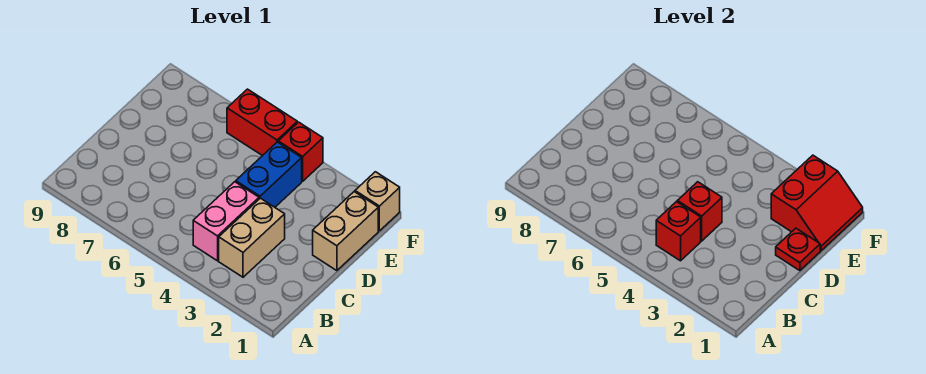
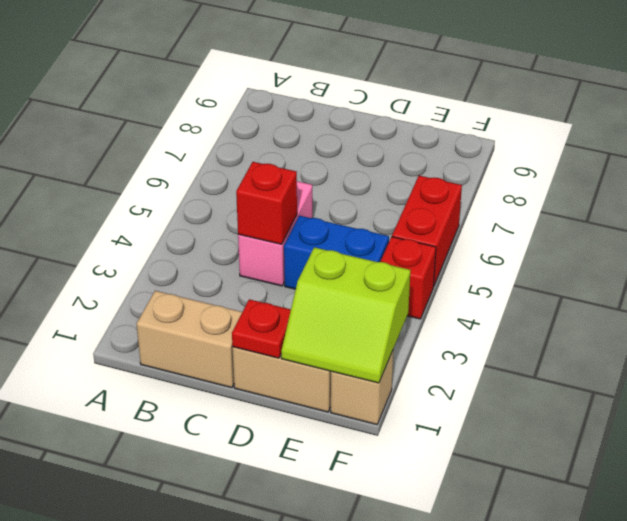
tan 1x2 brick [219,198,285,277] -> tan 1x2 brick moved to [137,291,242,388]
pink 1x2 brick [193,182,259,261] -> pink 1x2 brick turned to [238,181,312,286]
red 1x1 brick [656,202,701,261] -> none
red 2x2 slope [771,155,863,251] -> lime 2x2 slope [281,247,410,383]

